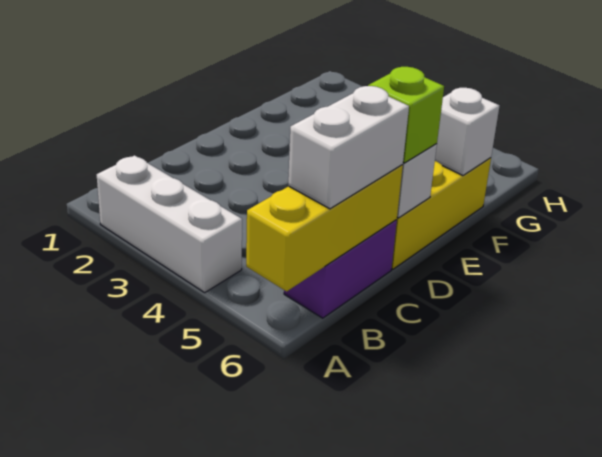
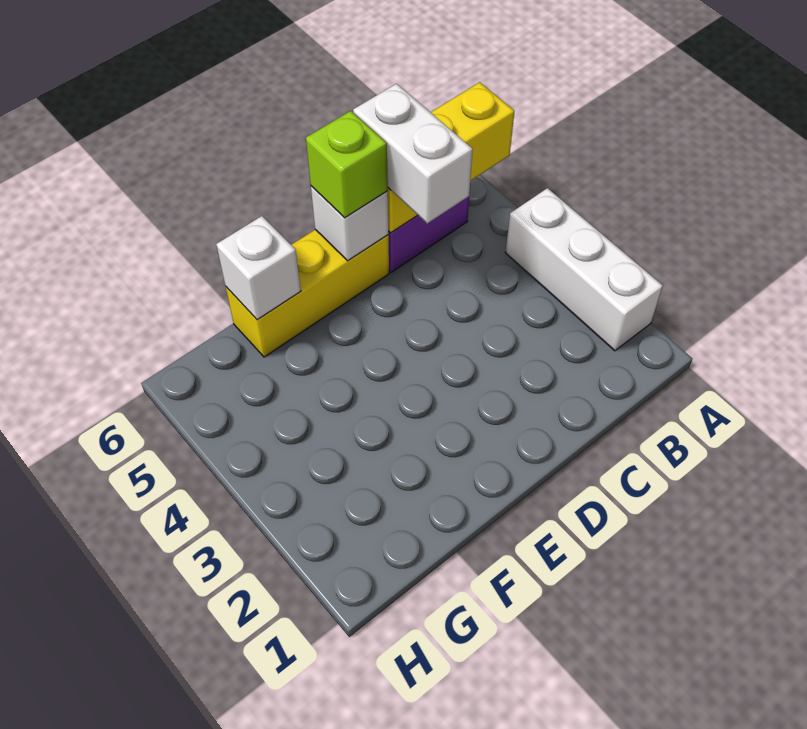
white 1x2 brick [288,86,409,209] -> white 1x2 brick turned to [353,84,473,223]

